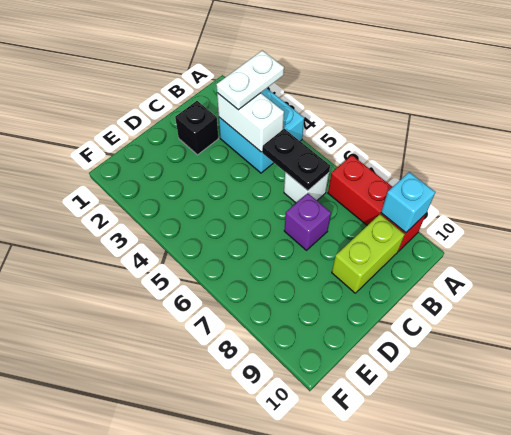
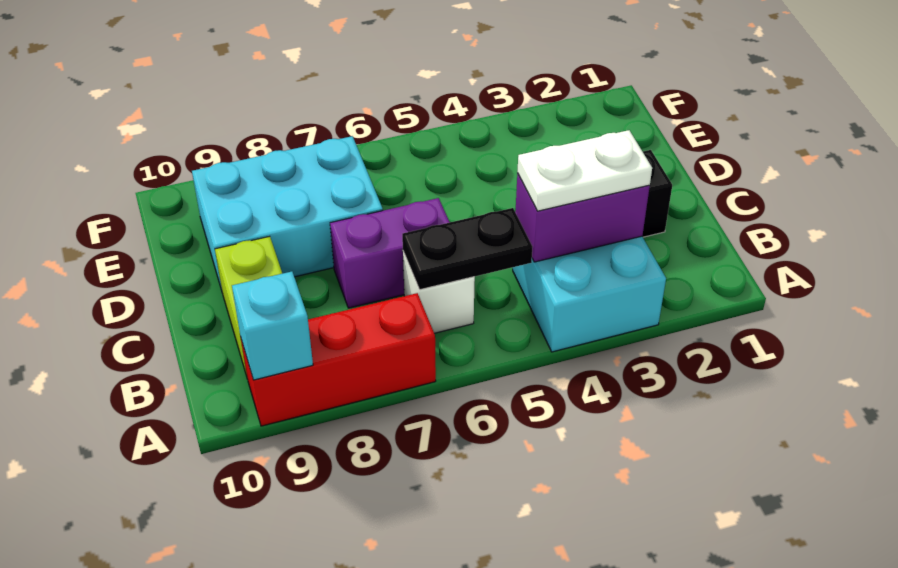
white 1x2 plate [216,51,284,110] -> white 1x2 plate turned to [517,130,652,211]
white 1x2 brick [217,93,284,152] -> purple 1x2 brick [515,173,650,262]
purple 1x1 brick [284,193,331,250] -> purple 1x2 brick [330,198,450,308]
none -> cyan 2x3 brick [192,136,383,290]

